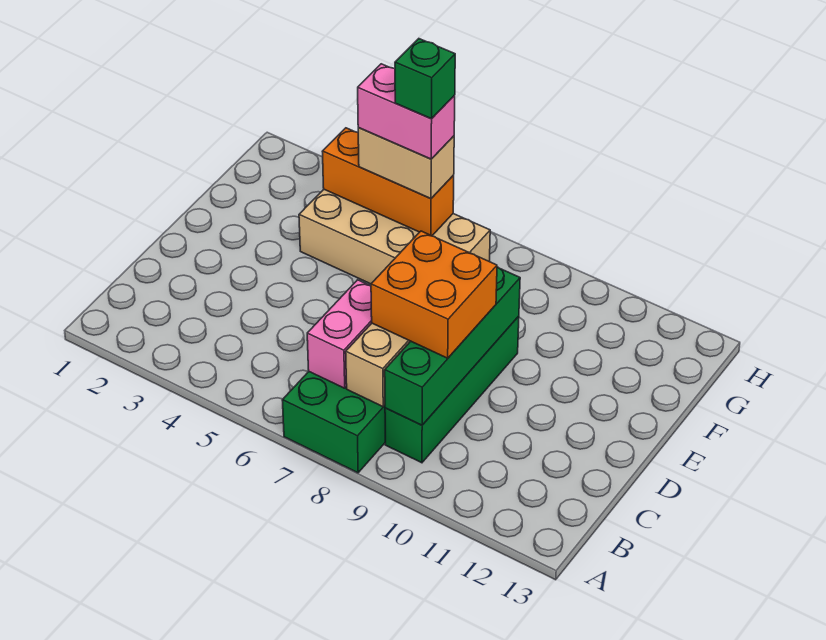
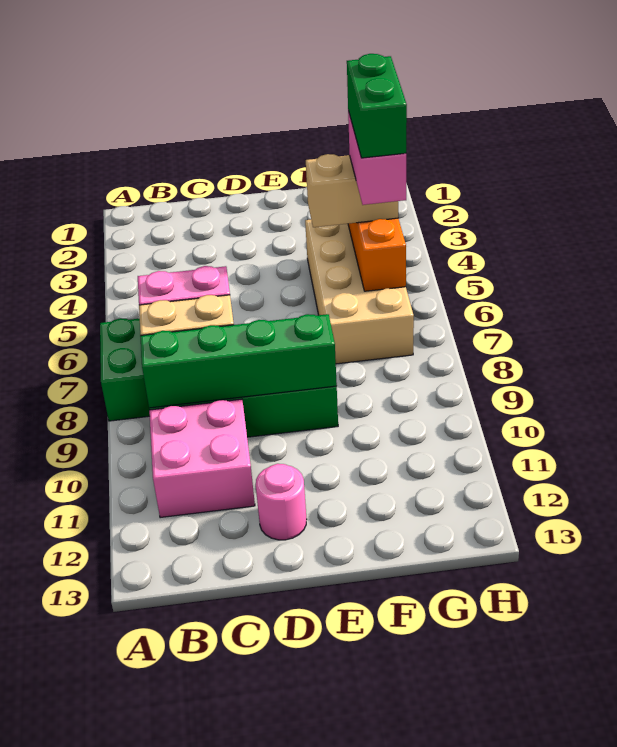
none -> pink 2x2 brick [149,399,255,518]
orange 2x2 brick [371,231,497,358] -> none
none -> pink 1x1 round brick [256,464,307,540]
tan 1x2 brick [358,128,454,198] -> tan 1x2 brick turned to [306,154,398,227]
green 1x1 brick [395,39,455,119] -> green 1x2 brick [347,54,407,158]

